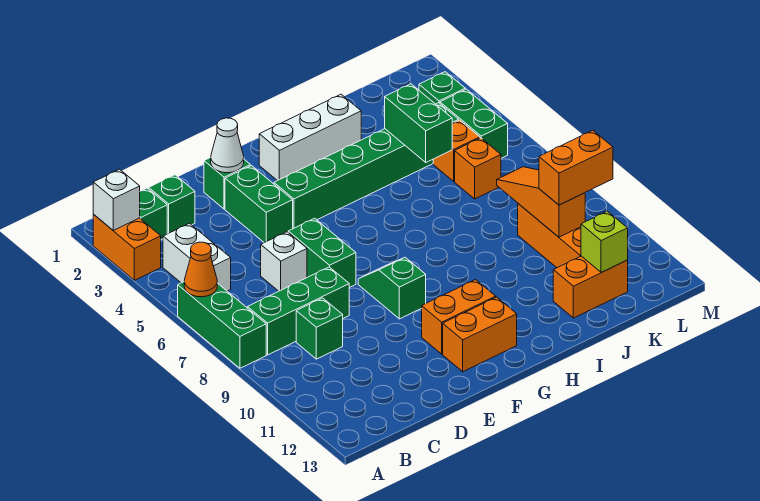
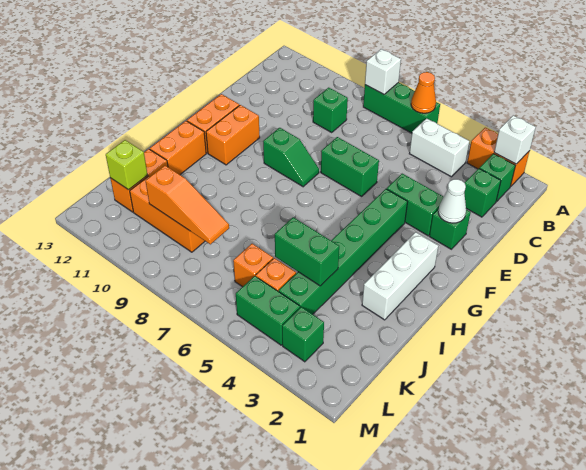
green 1x3 brick [248,267,349,355] -> none
white 1x1 brick [261,232,307,291] -> white 1x1 brick moved to [365,49,401,94]
orange 1x2 brick [539,130,613,205] -> orange 1x2 brick moved to [150,121,206,175]

